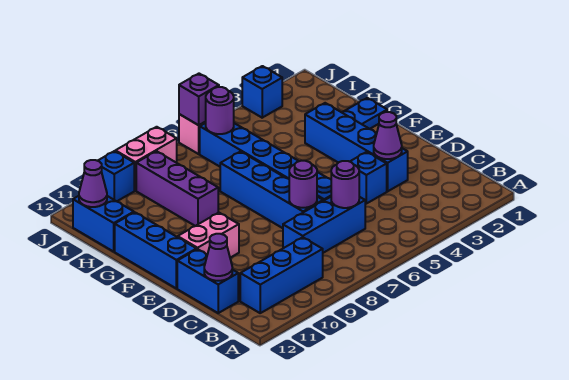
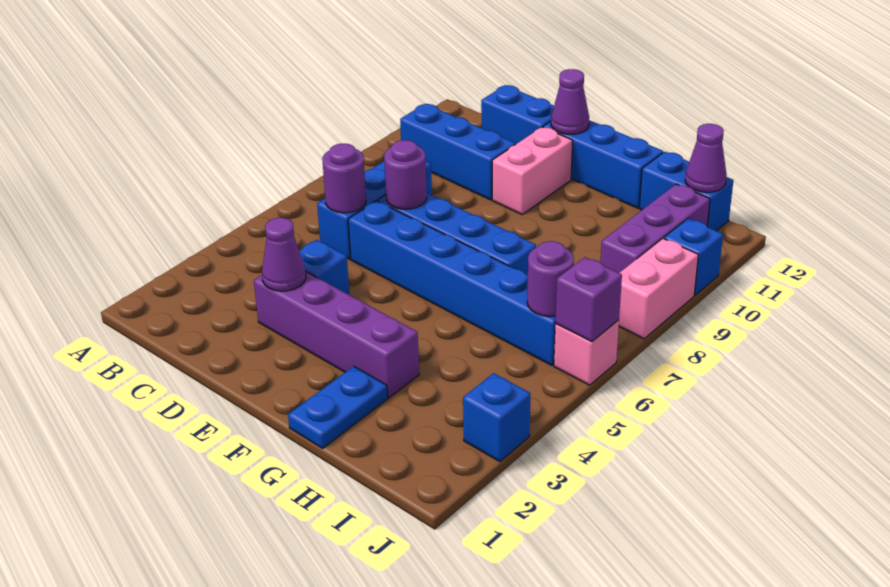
blue 1x3 brick [240,237,323,313] -> blue 1x3 brick turned to [400,104,515,200]
purple 1x1 cone [204,234,232,281] -> purple 1x1 cone moved to [551,69,589,134]
blue 1x4 brick [305,103,408,191] -> purple 1x4 brick [254,272,419,398]
purple 1x3 brick [136,151,218,226] -> purple 1x3 brick turned to [601,184,710,273]

